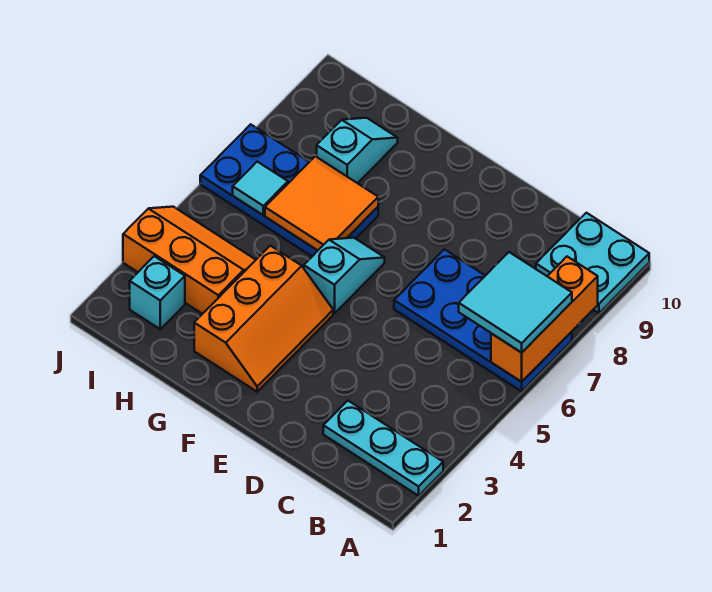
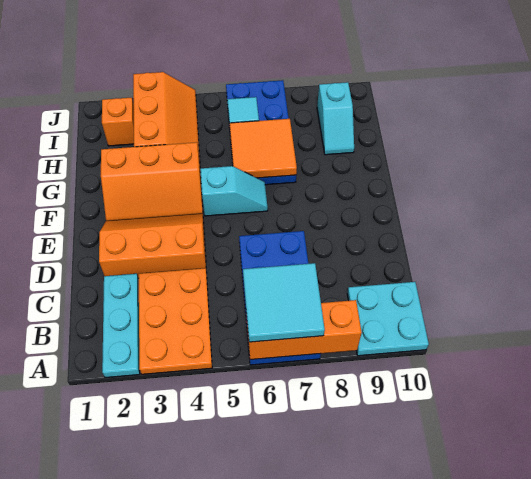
none -> orange 2x3 plate [138,268,212,374]
none -> orange 2x3 slope [99,214,206,278]
cyan 1x2 slope [317,118,398,183] -> cyan 1x2 slope turned to [317,82,354,155]
cyan 1x1 brick [130,256,185,329] -> orange 1x1 brick [102,98,134,146]

